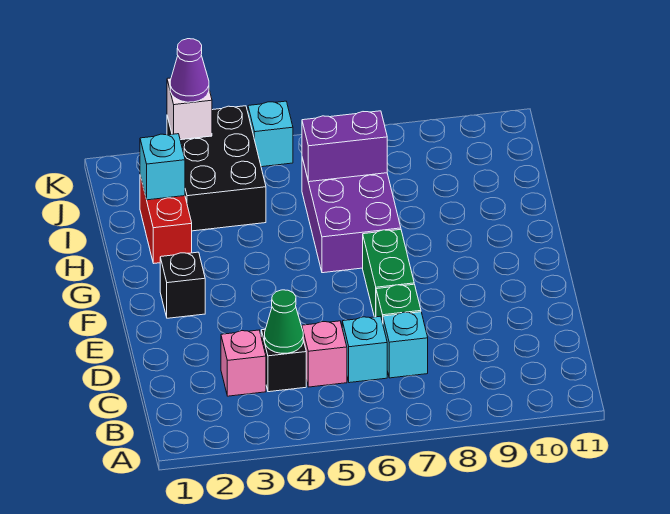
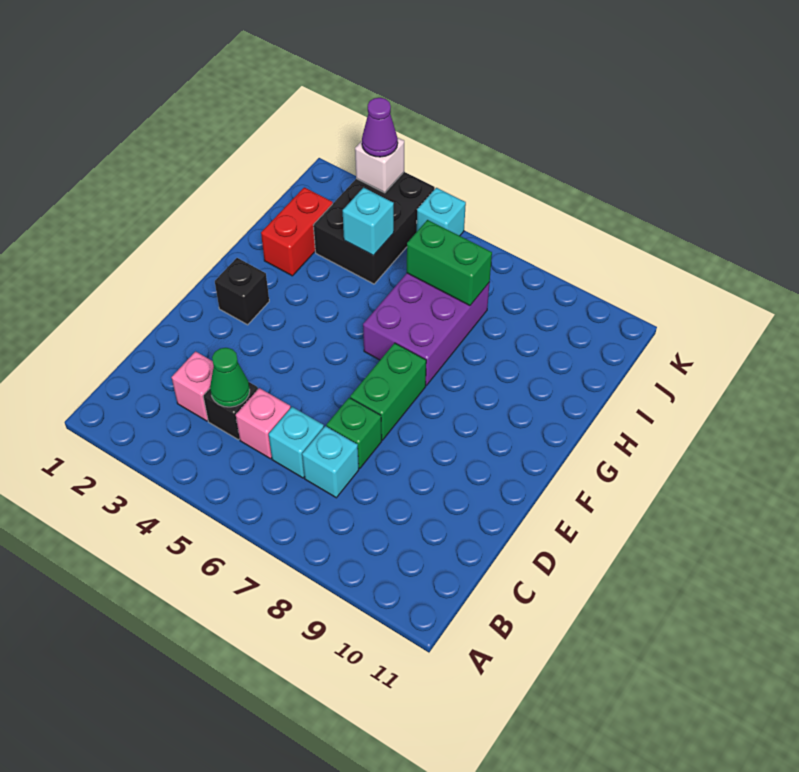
cyan 1x1 brick [140,134,185,200] -> cyan 1x1 brick moved to [343,188,394,256]
purple 1x2 brick [302,111,387,182] -> green 1x2 brick [407,220,492,306]

